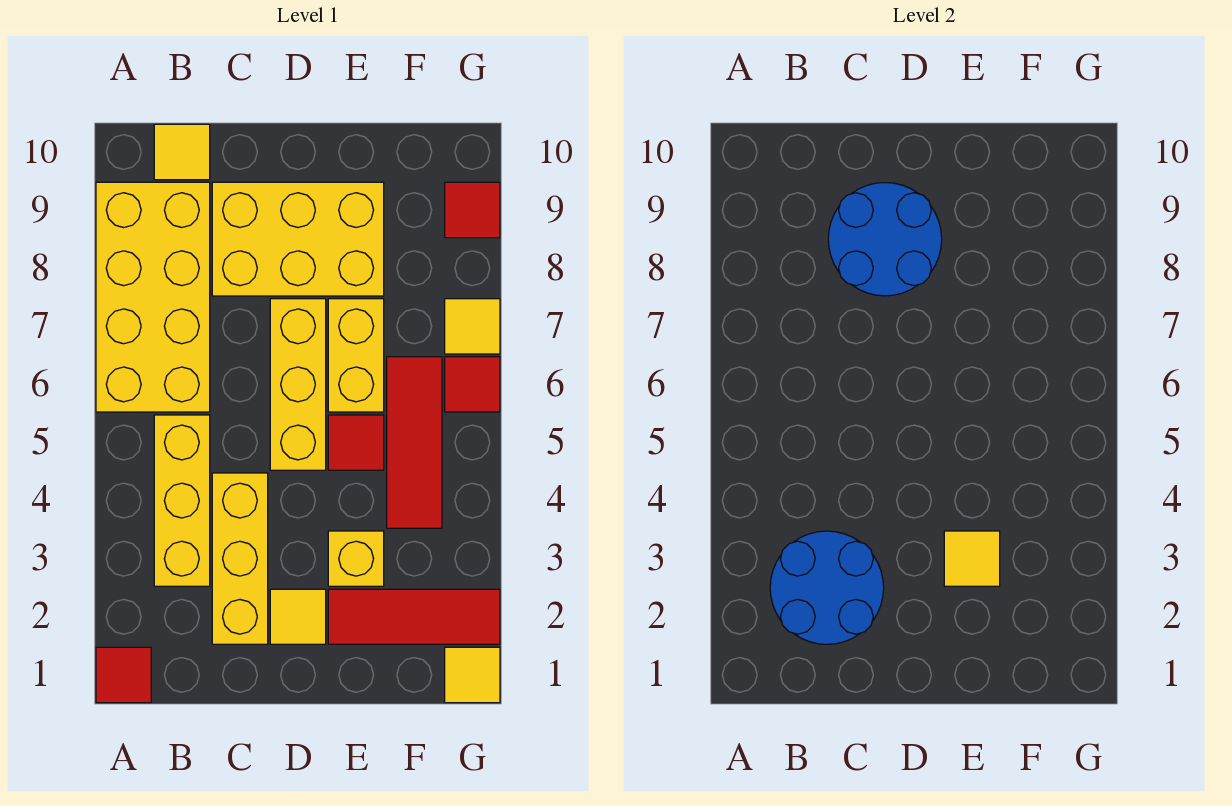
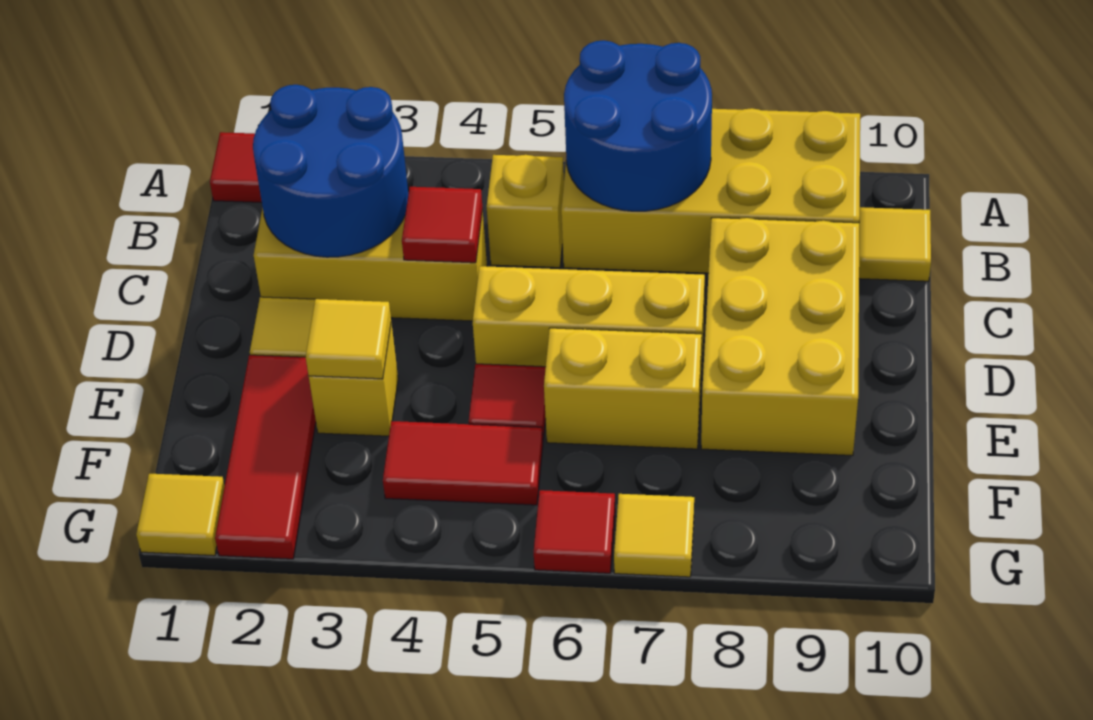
yellow 1x3 brick [154,415,210,586] -> yellow 1x1 brick [487,155,564,268]
blue 2x2 round brick [828,183,942,296] -> blue 2x2 round brick moved to [564,40,712,211]
red 1x3 tile [387,357,442,528] -> red 1x2 tile [383,421,543,505]
red 1x1 tile [445,182,500,238] -> red 1x1 tile moved to [402,187,483,263]

